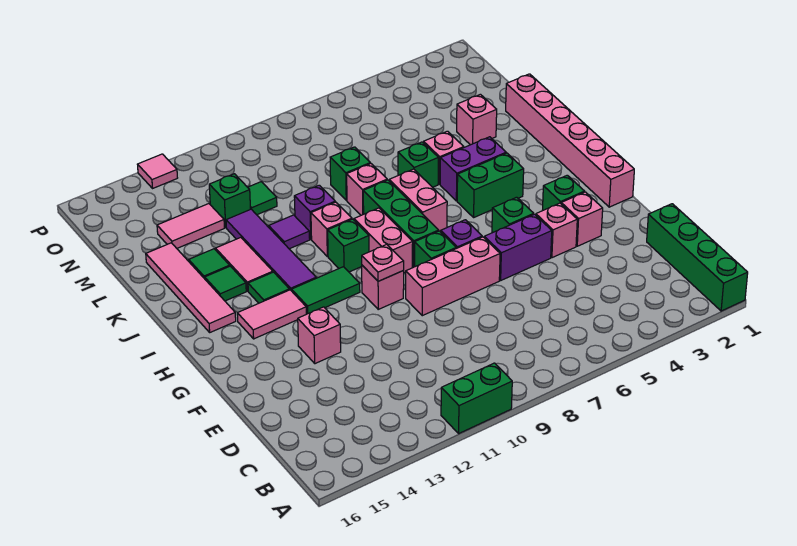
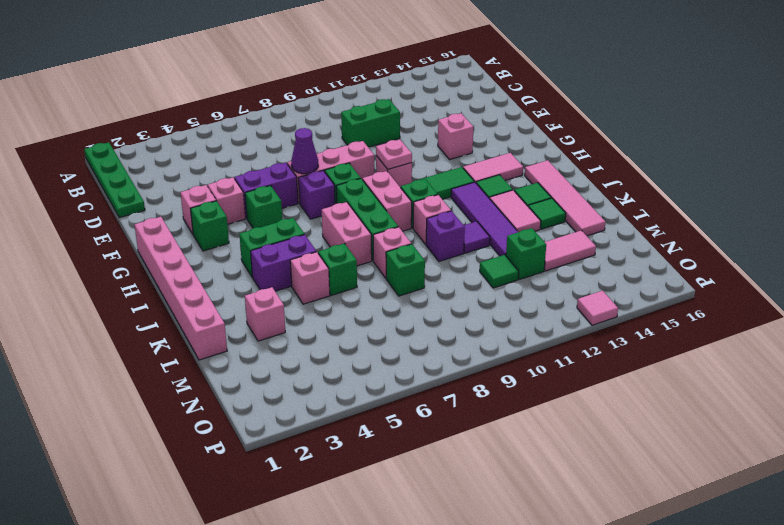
green 1x4 brick [647,204,748,311] -> green 1x4 plate [84,142,145,218]
green 1x2 brick [441,363,512,433] -> green 1x2 brick moved to [341,99,400,147]
none -> purple 1x1 cone [291,128,318,174]

